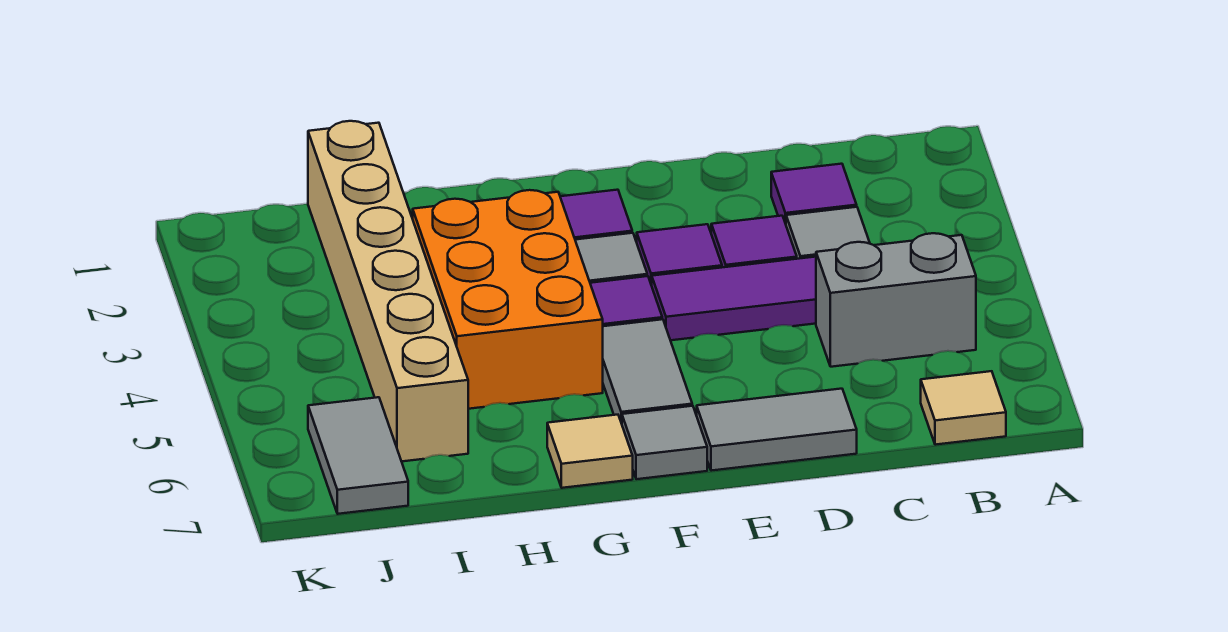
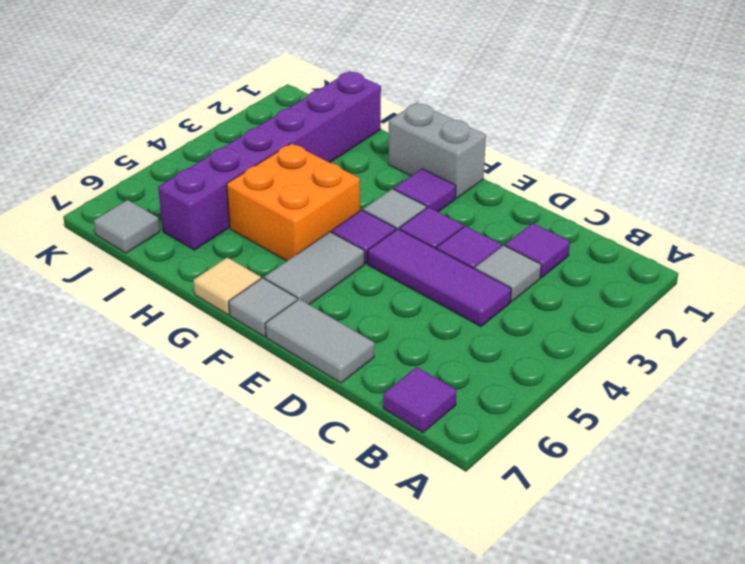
grey 1x2 brick [816,233,976,367] -> grey 1x2 brick moved to [388,103,486,198]
tan 1x1 tile [921,371,1006,445] -> purple 1x1 tile [383,367,457,433]
orange 2x3 brick [413,190,603,409] -> orange 2x2 brick [227,143,360,261]
tan 1x6 brick [308,121,468,461] -> purple 1x6 brick [158,71,381,250]
grey 1x2 tile [308,397,408,514] -> grey 1x1 tile [94,200,160,253]

